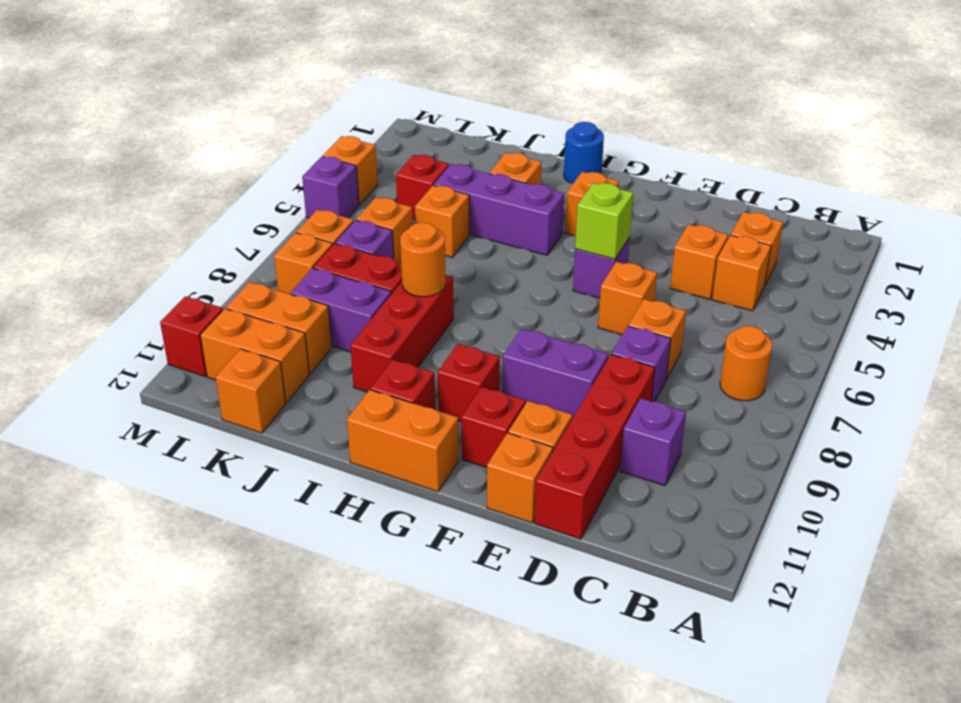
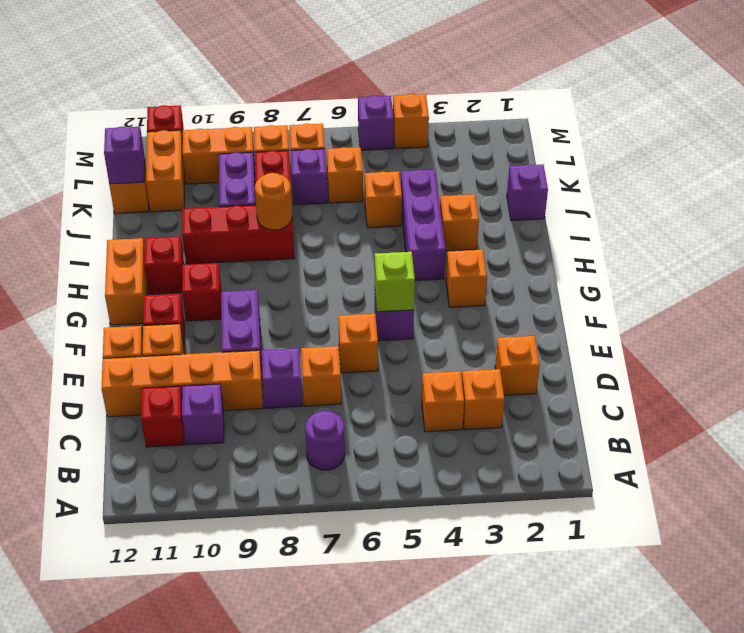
orange 1x1 round brick [720,326,772,401] -> purple 1x1 round brick [305,411,345,470]
orange 1x1 brick [670,224,728,299] -> orange 1x1 brick moved to [495,336,540,395]
red 1x4 brick [534,354,655,539] -> orange 1x4 brick [102,350,263,417]
blue 1x1 round brick [564,122,604,183] -> none
none -> purple 1x1 brick [507,164,548,221]
red 1x1 brick [396,155,449,220] -> red 1x1 brick moved to [141,386,184,447]
orange 1x2 brick [226,282,332,374] -> orange 1x2 brick turned to [182,127,255,184]
none -> purple 1x1 brick [104,126,145,184]

